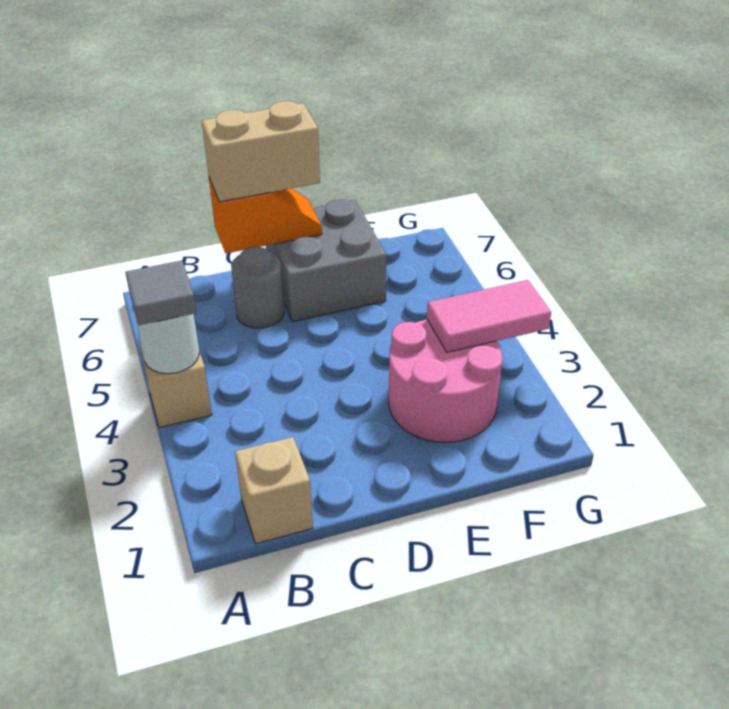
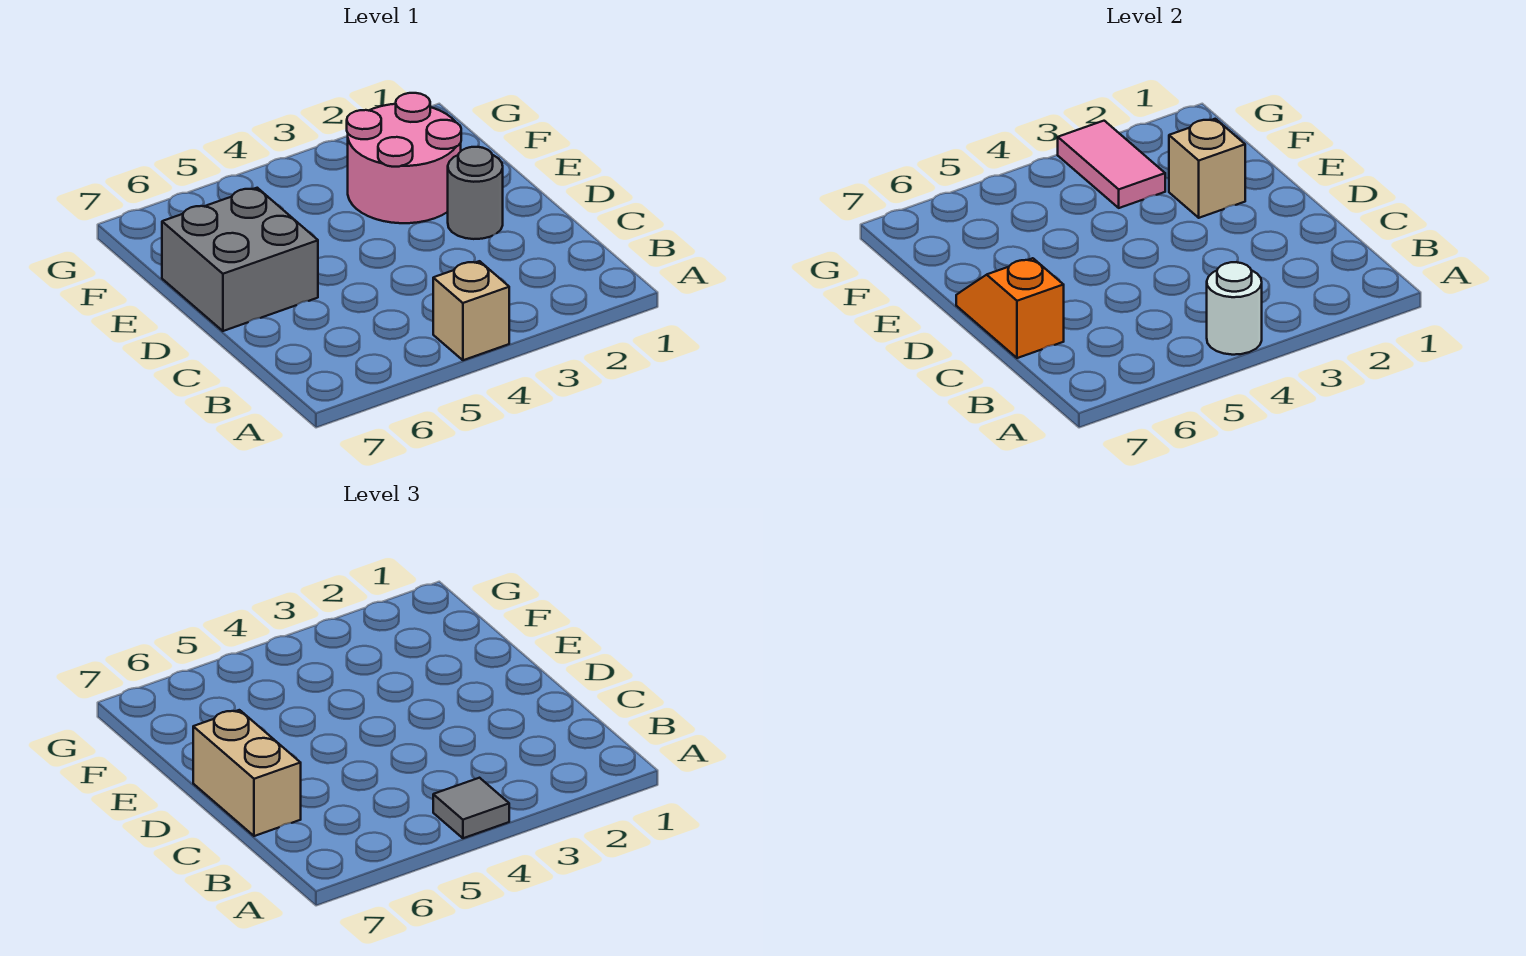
tan 1x1 brick [235,437,313,544] -> tan 1x1 brick moved to [1169,119,1245,218]
grey 1x1 round brick [231,247,284,328] -> grey 1x1 round brick moved to [448,147,503,239]

